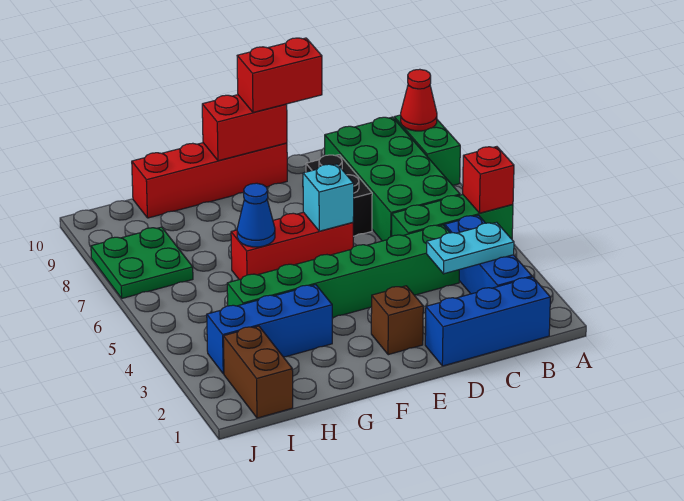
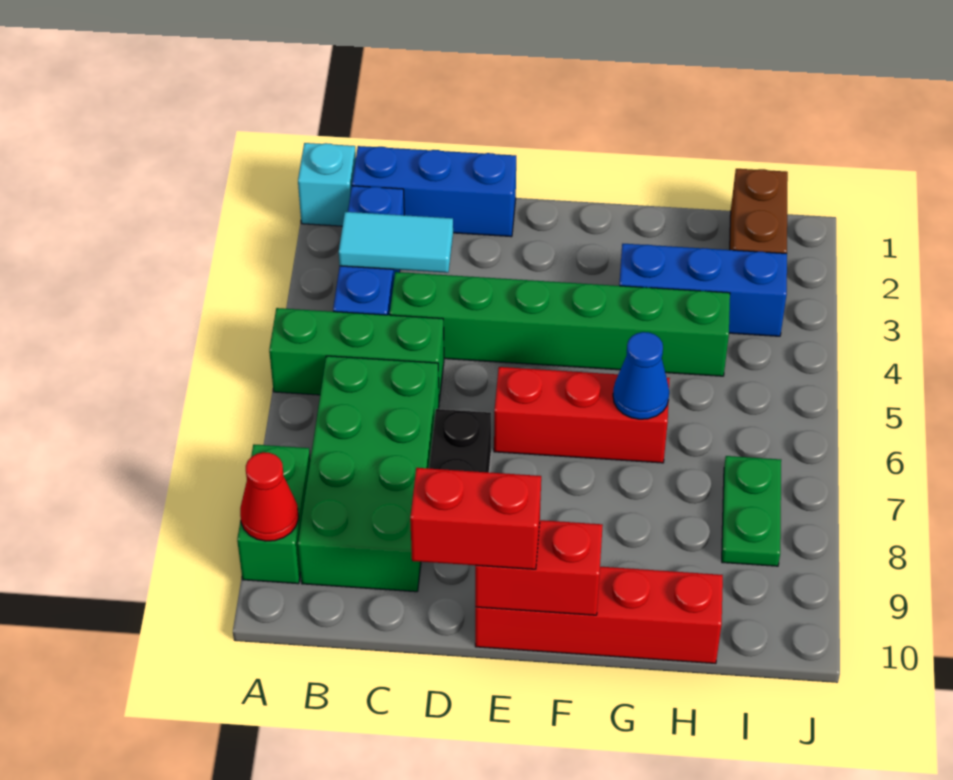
red 1x1 brick [463,147,514,213] -> none
cyan 1x2 plate [427,222,514,274] -> cyan 1x2 tile [339,212,453,273]
brown 1x1 brick [371,286,423,355] -> none
cyan 1x1 brick [303,164,354,231] -> cyan 1x1 brick moved to [298,143,356,226]
green 2x2 plate [91,227,193,298] -> green 1x2 plate [722,456,781,566]

